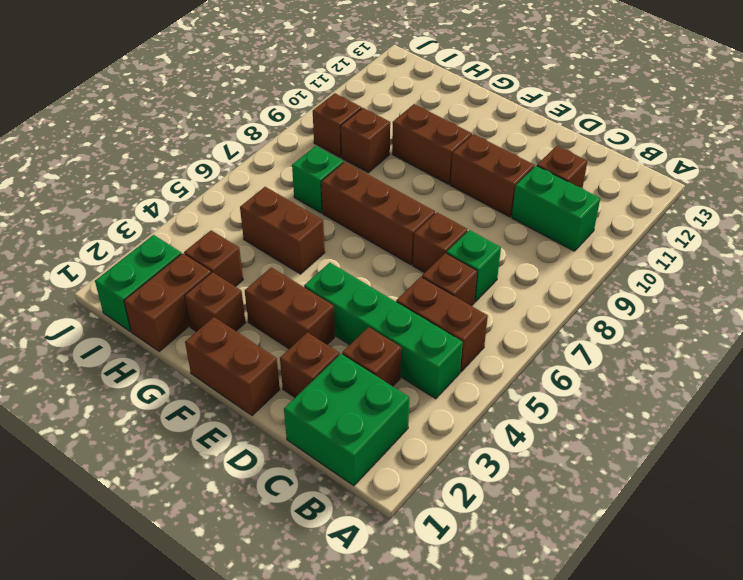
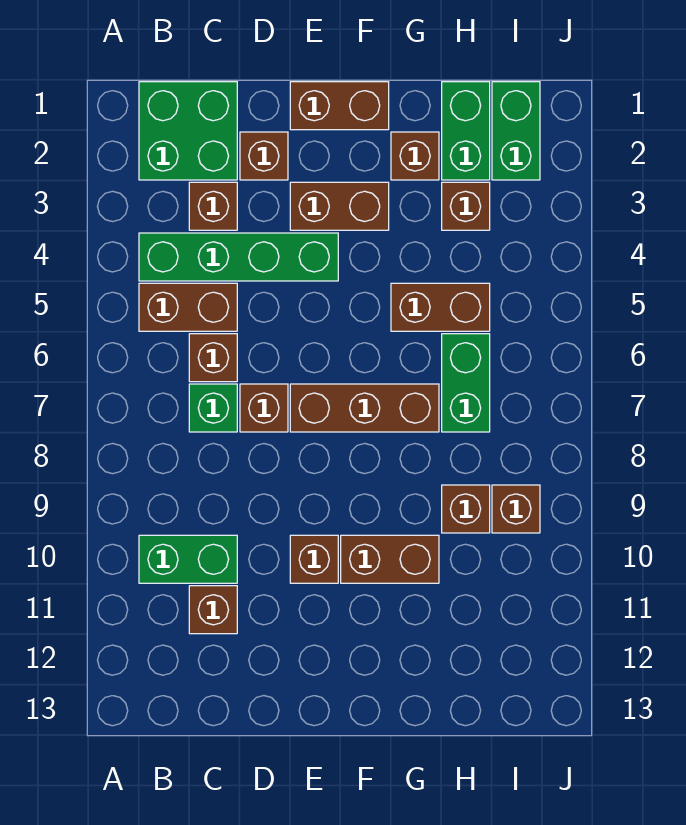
brown 1x2 brick [450,134,534,217] -> brown 1x1 brick [290,535,338,583]
brown 1x2 brick [124,253,211,351] -> green 1x2 brick [442,82,490,180]
green 1x1 brick [292,146,343,213] -> green 1x2 brick [442,334,490,432]

